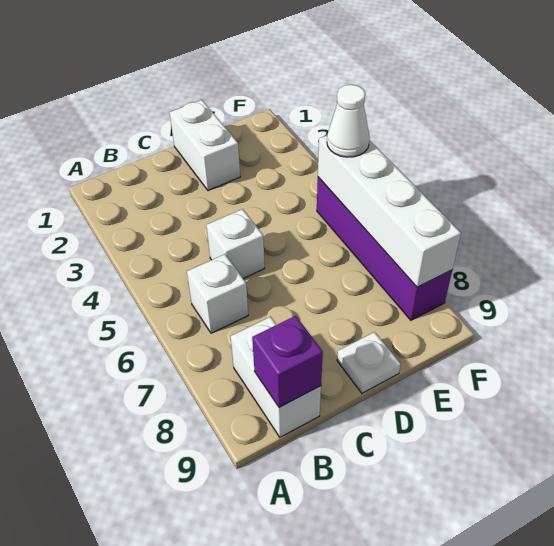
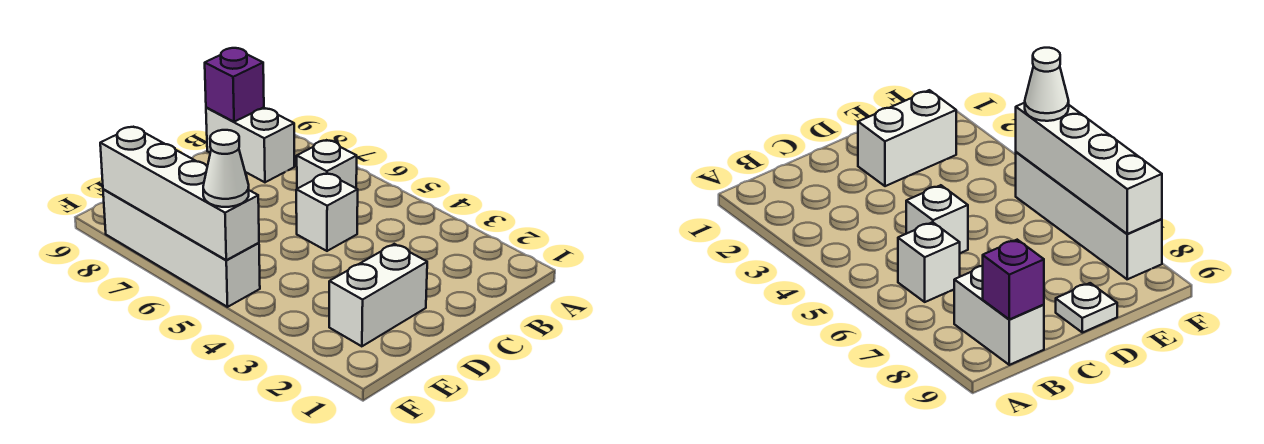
white 1x2 brick [169,100,240,191] -> white 1x2 brick turned to [329,244,427,346]
purple 1x4 brick [317,177,452,320] -> white 1x4 brick [103,189,260,307]

